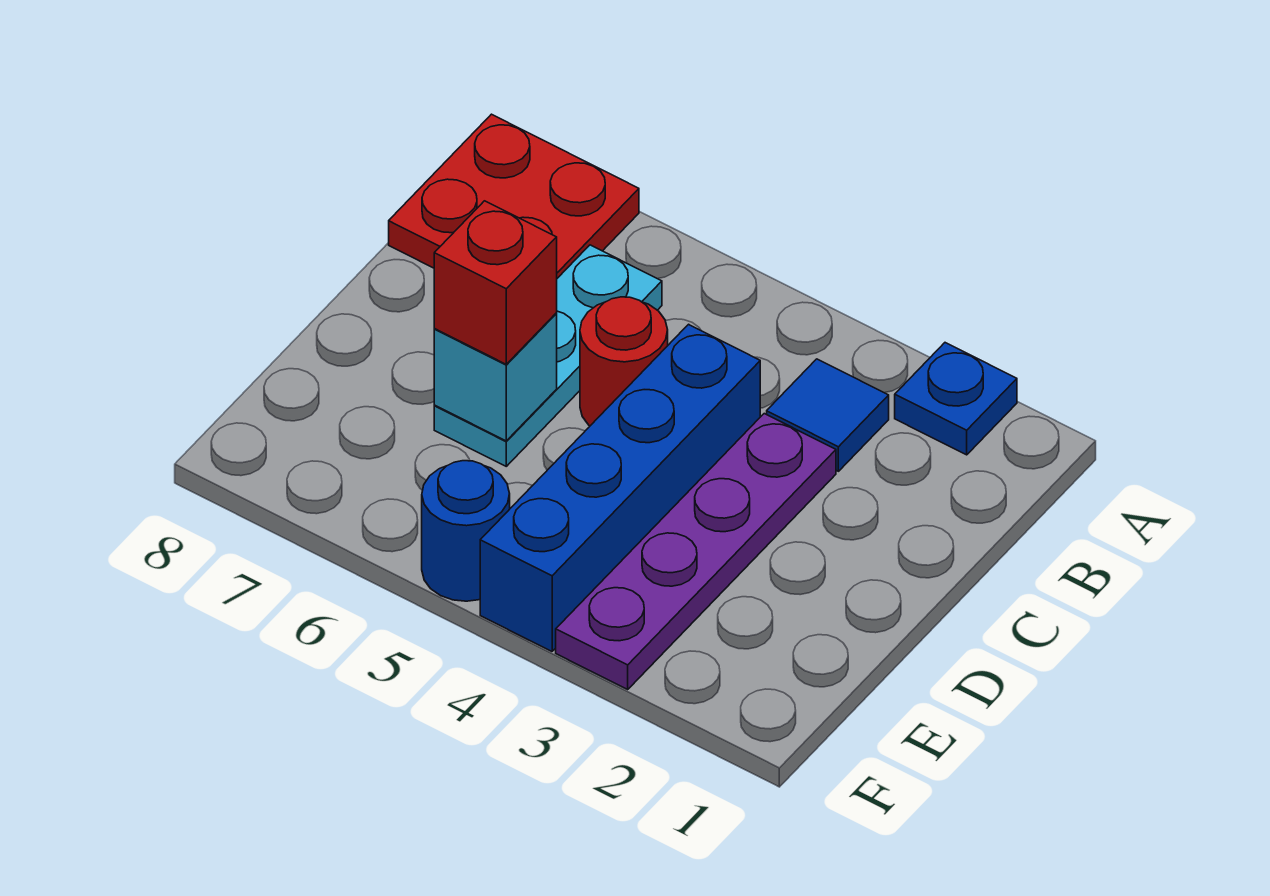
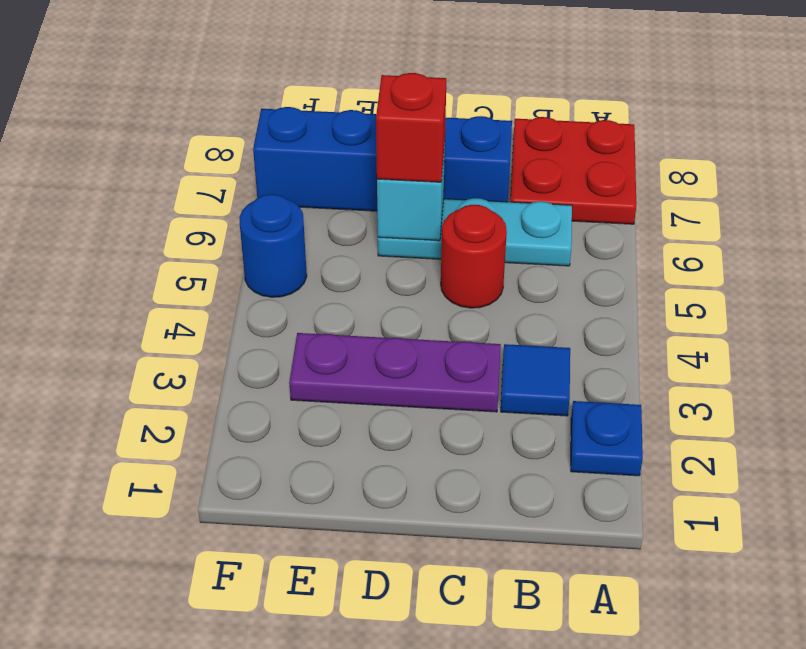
purple 1x4 plate [556,414,836,689] -> purple 1x3 plate [289,333,501,412]
blue 1x4 brick [480,324,760,651] -> blue 1x4 brick moved to [253,107,512,211]

